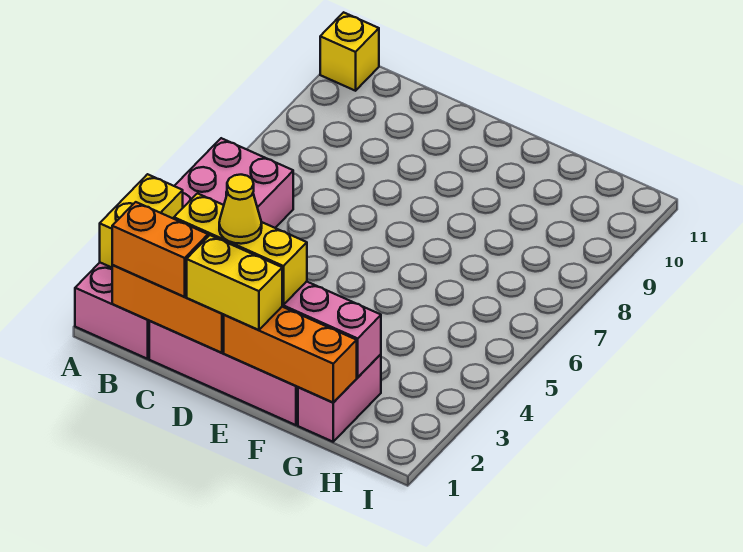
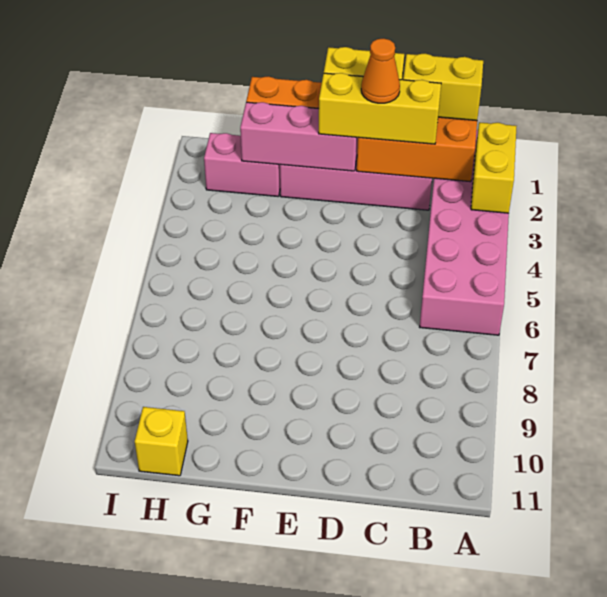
yellow 1x1 brick [320,12,379,91] -> yellow 1x1 brick moved to [135,407,188,476]
orange 1x2 brick [112,202,208,297] -> yellow 1x2 brick [403,54,483,121]
yellow 1x1 cone [219,175,262,244] -> orange 1x1 cone [361,38,400,103]
pink 1x2 brick [298,354,381,442] -> pink 1x2 brick turned to [204,133,280,196]

